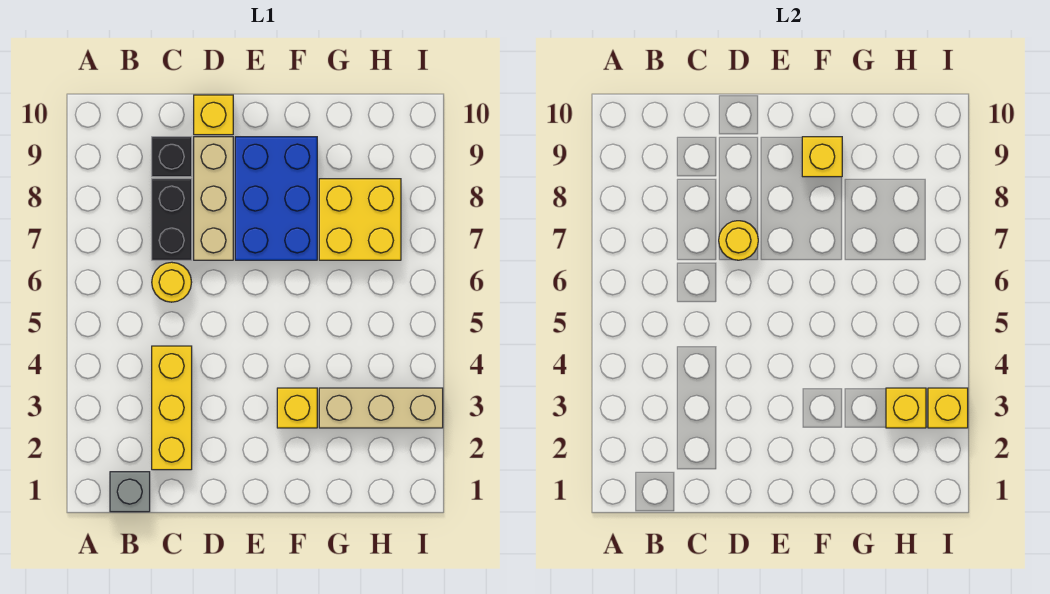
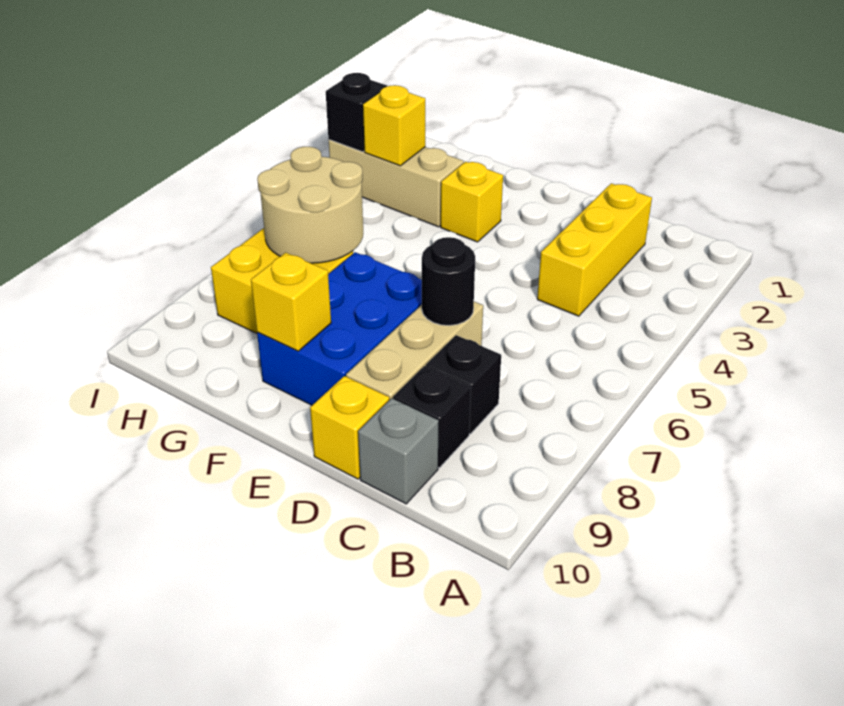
grey 1x1 brick [110,472,150,512] -> grey 1x1 brick moved to [358,398,439,504]
yellow 1x1 round brick [152,262,192,302] -> none
black 1x2 brick [152,179,192,260] -> black 1x1 brick [426,335,501,434]
yellow 1x1 round brick [719,221,758,260] -> black 1x1 round brick [422,237,475,326]
none -> tan 2x2 round brick [257,147,363,263]
yellow 1x1 brick [928,388,968,428] -> black 1x1 brick [326,73,387,152]

